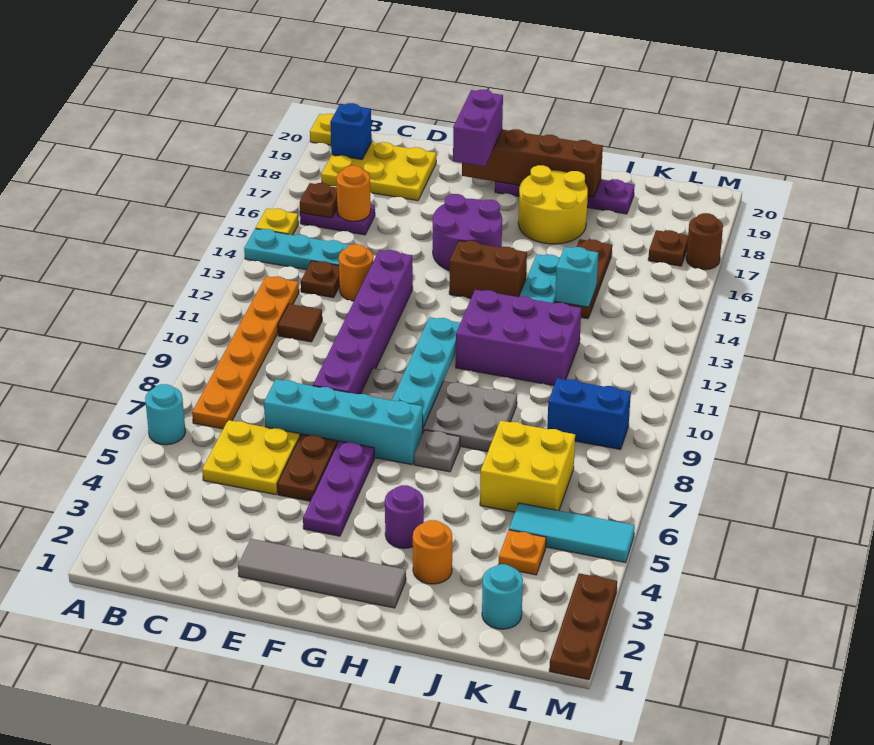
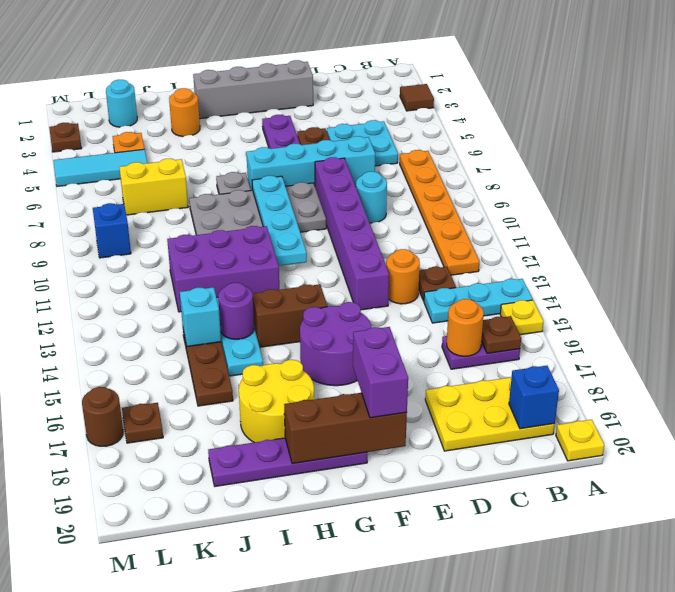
cyan 1x1 round brick [145,384,185,445] -> cyan 1x1 round brick moved to [356,171,387,223]
yellow 2x2 plate [202,420,300,495] -> cyan 2x2 plate [327,120,398,166]
brown 1x1 tile [278,304,322,342] -> brown 1x1 tile moved to [400,84,434,111]
grey 1x4 tile [238,539,406,608] -> grey 1x4 brick [193,60,313,119]
brown 1x4 brick [462,129,603,197] -> brown 1x3 brick [284,393,407,464]
purple 1x1 round brick [385,485,424,548] -> purple 1x1 round brick moved to [218,283,254,339]
yellow 2x2 brick [480,421,575,512] -> yellow 1x2 brick [119,159,188,215]
blue 1x2 brick [547,378,631,449] -> blue 1x1 brick [93,203,131,258]
brown 1x3 plate [549,573,617,680] -> brown 1x1 plate [49,123,82,152]

